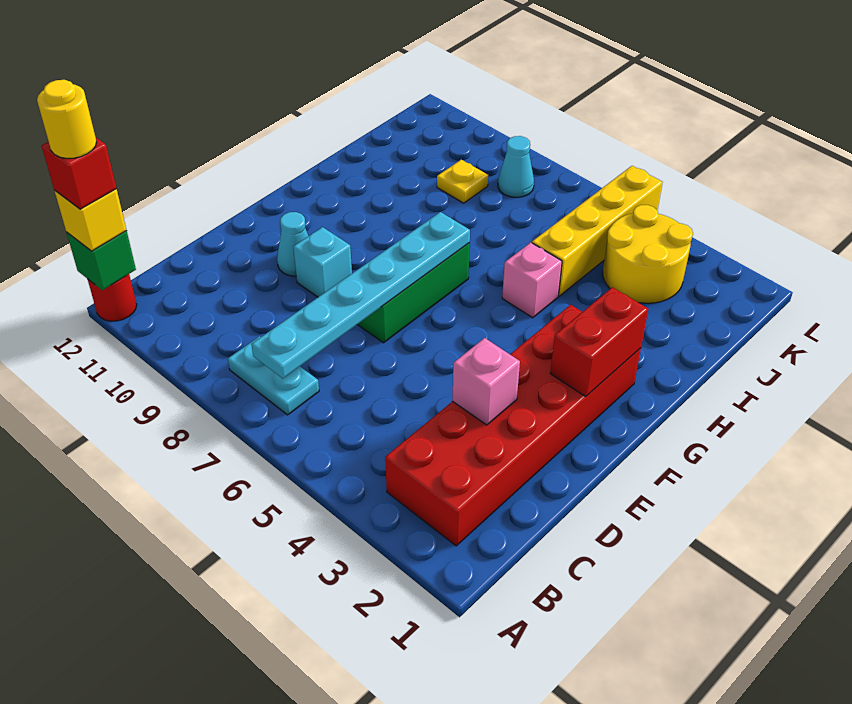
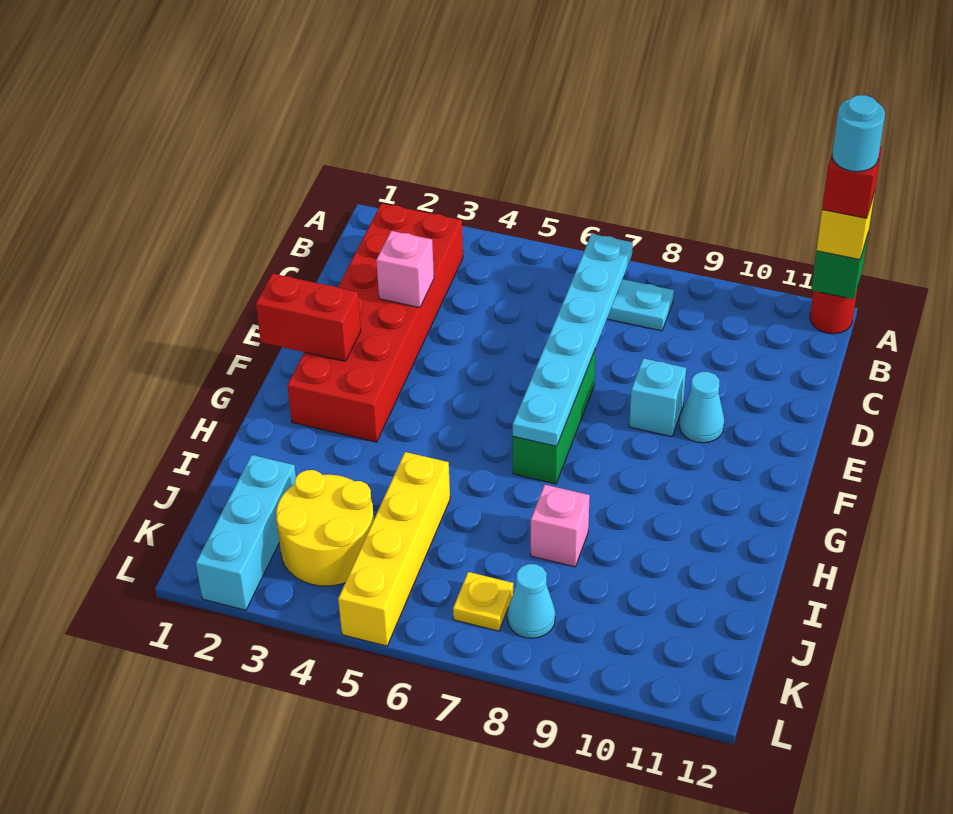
yellow 1x1 round brick [37,80,97,158] -> cyan 1x1 round brick [832,95,885,172]
red 1x2 brick [550,287,648,396] -> red 1x2 brick turned to [256,273,361,361]
pink 1x1 brick [502,243,562,318] -> pink 1x1 brick moved to [531,485,590,567]
none -> cyan 1x3 brick [196,455,296,610]
yellow 1x1 plate [437,160,488,203] -> yellow 1x1 plate moved to [453,572,513,631]

